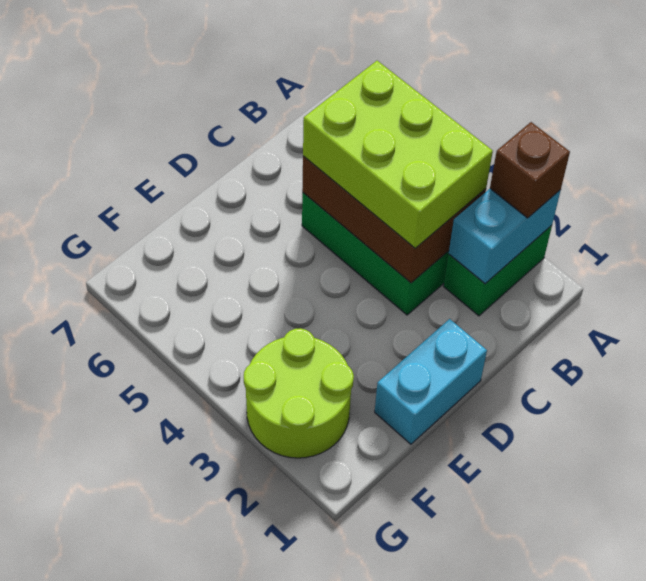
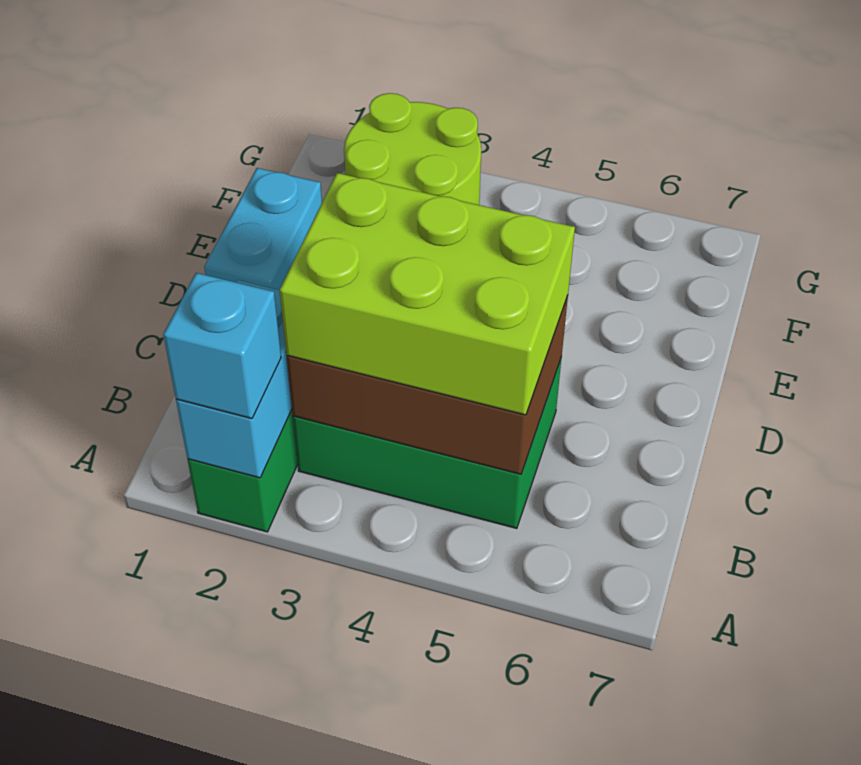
brown 1x1 brick [490,122,570,218] -> cyan 1x1 brick [163,273,281,419]

